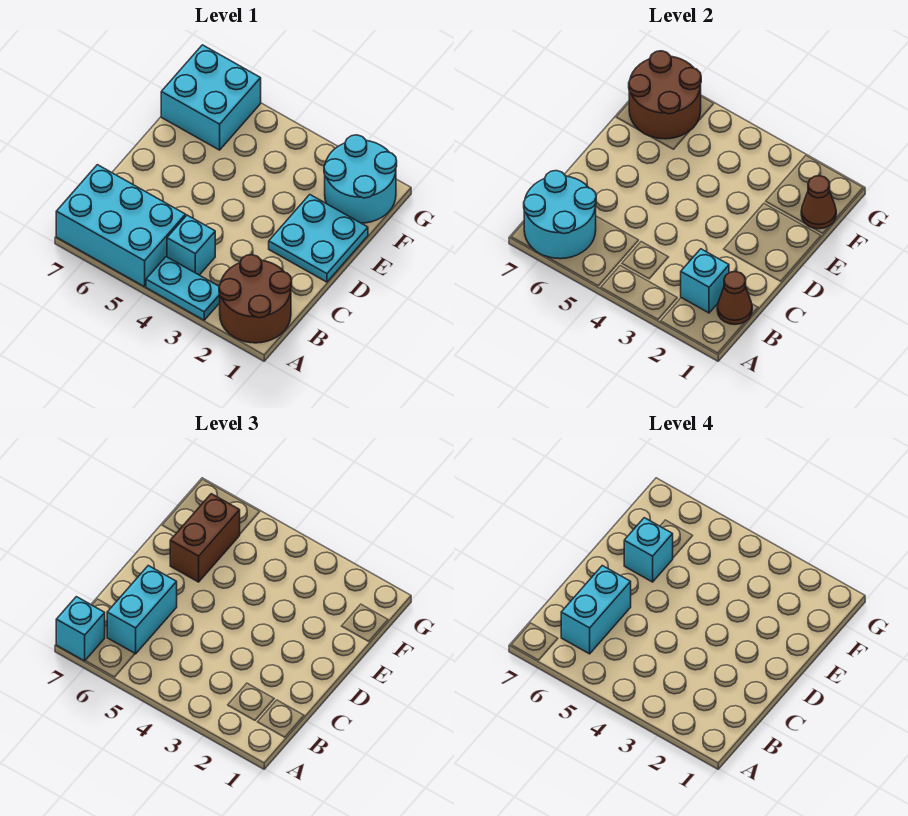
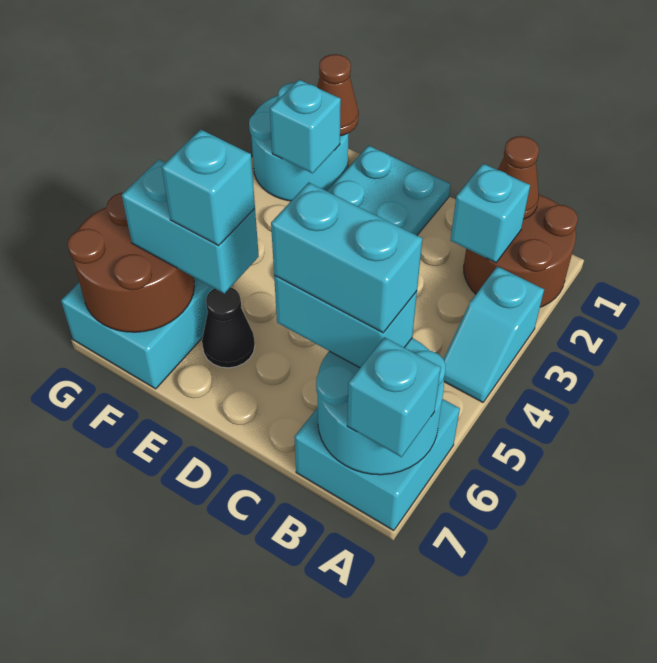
cyan 1x2 plate [146,257,220,320] -> cyan 1x2 slope [443,266,544,402]
cyan 2x3 brick [56,165,186,287] -> cyan 2x2 brick [294,399,460,531]
cyan 1x1 brick [167,215,215,275] -> cyan 1x1 brick moved to [270,80,341,173]
none -> black 1x1 cone [202,287,255,368]
brown 1x2 brick [170,494,240,582] -> cyan 1x2 brick [122,160,259,294]

